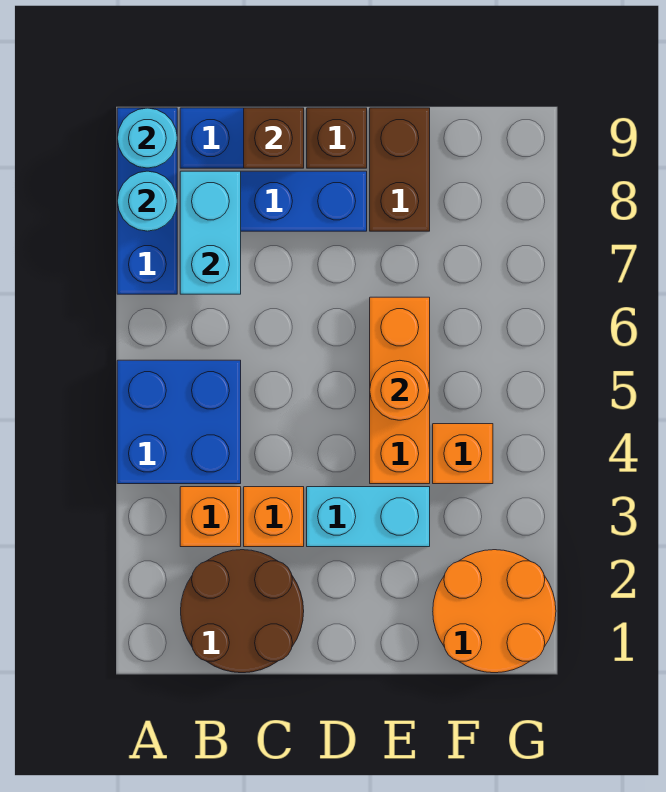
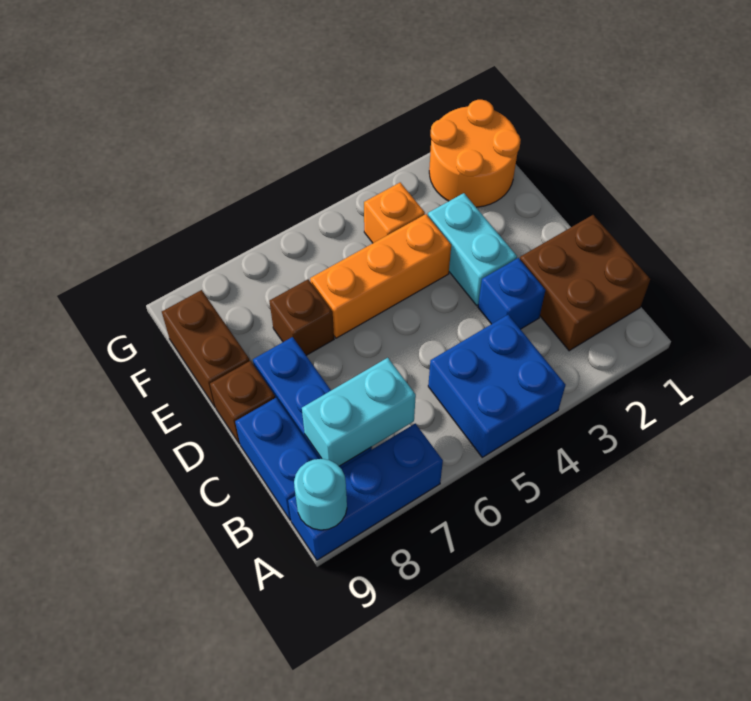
cyan 1x1 round brick [117,171,177,231] -> none
brown 2x2 round brick [181,550,304,673] -> brown 2x2 brick [520,215,650,351]
orange 1x1 brick [180,487,241,547] -> none
orange 1x1 brick [244,487,304,547] -> blue 1x1 brick [478,258,545,329]
brown 1x1 brick [244,108,304,168] -> brown 1x1 brick moved to [269,279,334,355]
orange 1x1 round brick [370,360,430,420] -> none
brown 1x2 brick [370,108,430,231] -> brown 1x2 brick turned to [162,290,250,407]

